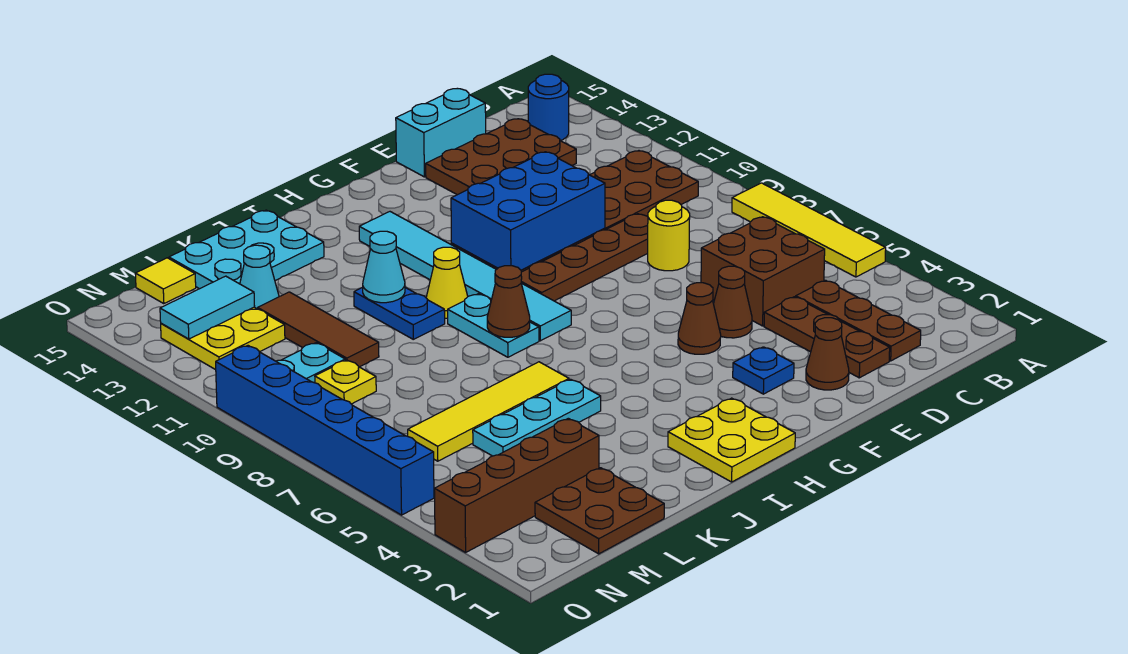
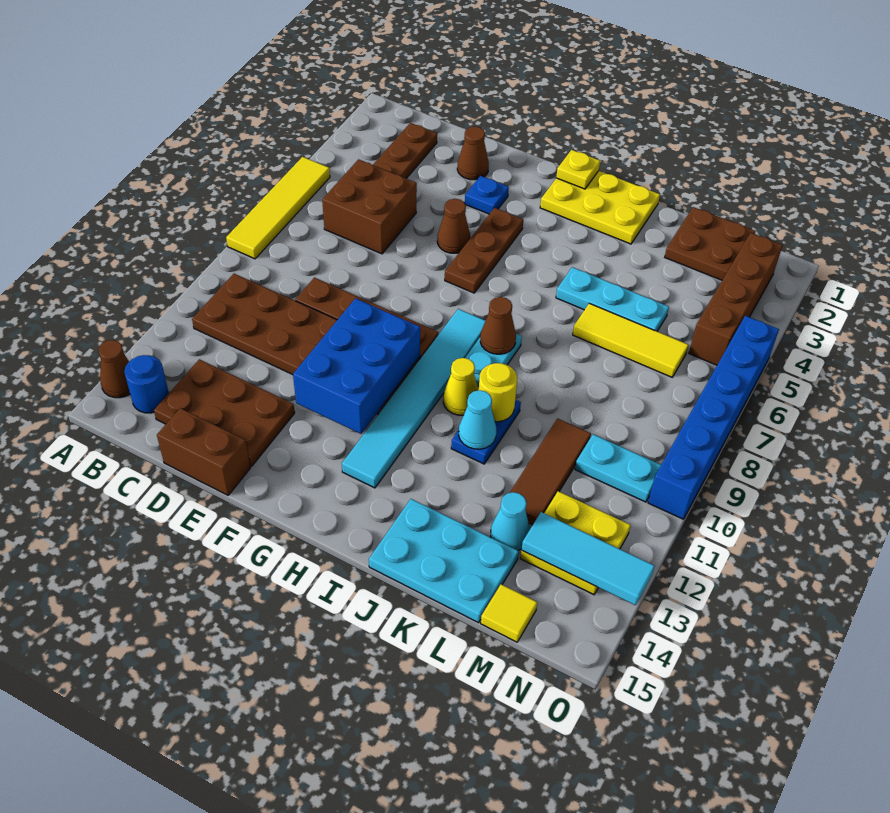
brown 1x3 plate [764,297,890,378] -> brown 1x3 plate moved to [445,208,523,293]
yellow 1x1 round brick [648,200,690,271] -> yellow 1x1 round brick moved to [479,363,517,422]
cyan 1x2 brick [396,89,486,177] -> brown 1x2 brick [157,408,250,495]
brown 1x1 cone [713,266,752,338] -> brown 1x1 cone moved to [99,340,130,398]
blue 2x3 brick [451,152,605,270] -> blue 2x3 brick turned to [293,298,420,434]
yellow 2x2 plate [668,398,795,482] -> yellow 2x3 plate [540,171,660,244]
yellow 1x4 tile [408,362,569,461] -> yellow 1x3 tile [573,303,688,377]
brown 1x4 brick [434,418,599,552] -> brown 1x4 brick turned to [689,233,783,365]
yellow 1x1 plate [315,360,376,404] -> yellow 1x1 plate moved to [556,150,600,189]
cyan 1x2 tile [160,276,255,339] -> cyan 1x3 tile [522,512,655,605]

